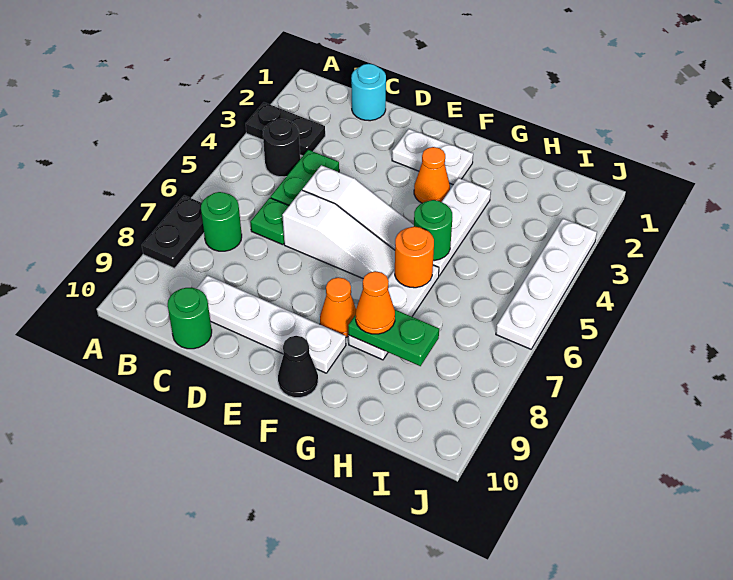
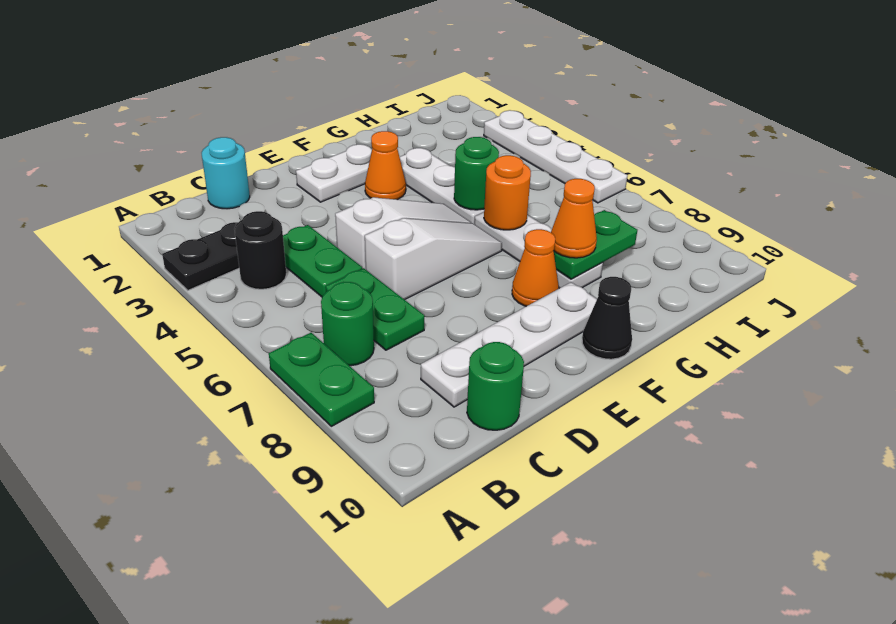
black 1x2 plate [142,195,204,268] -> green 1x2 plate [269,333,374,426]
green 1x1 plate [250,198,289,245] -> green 1x2 plate [326,268,424,350]

